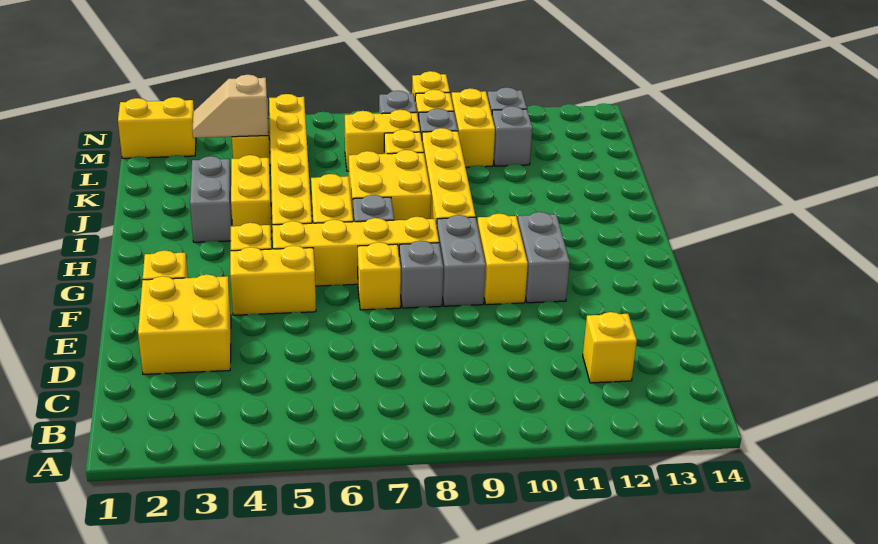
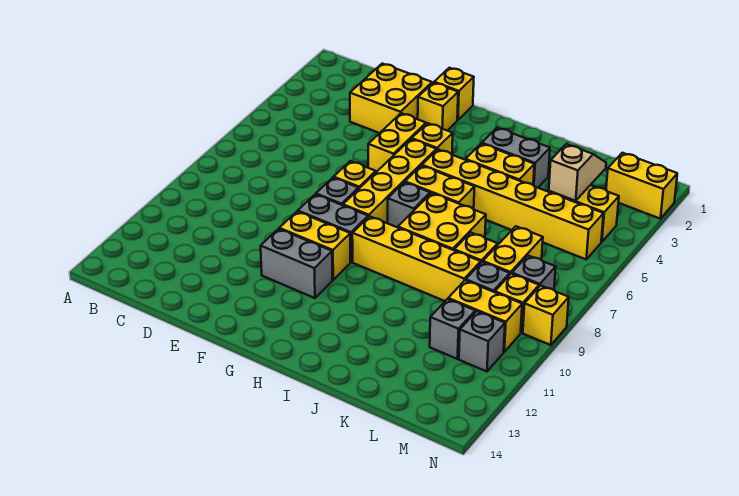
yellow 1x1 brick [583,312,637,383] -> yellow 1x1 brick moved to [434,68,474,120]
yellow 1x2 brick [118,97,196,158] -> yellow 1x2 brick turned to [606,153,677,219]

